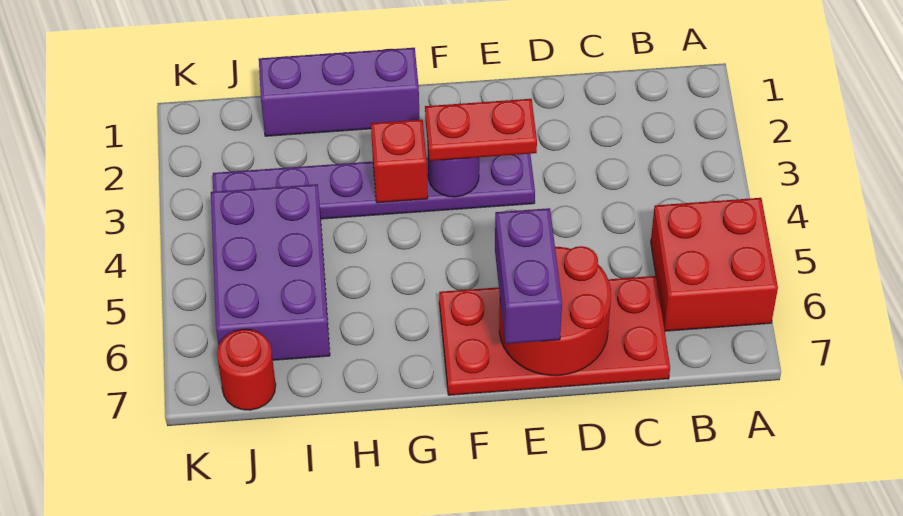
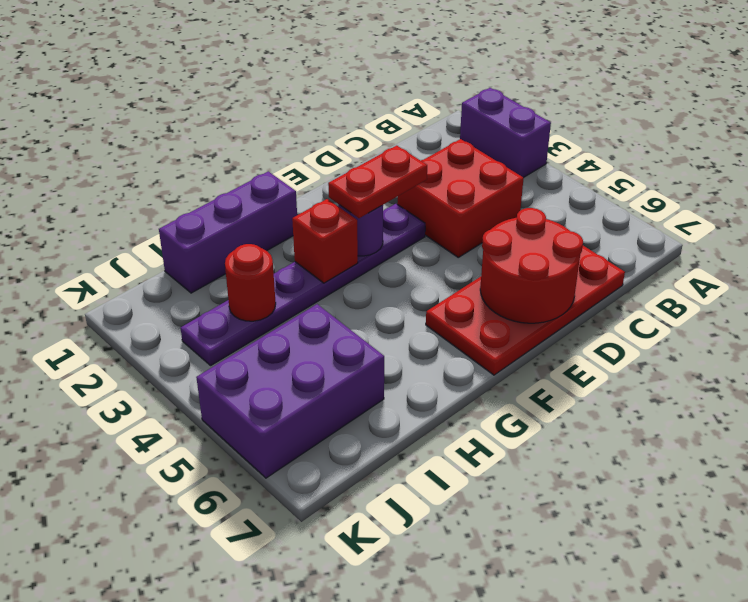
red 2x2 brick [651,198,778,331] -> red 2x2 brick moved to [397,139,524,257]
purple 1x2 brick [495,208,562,344] -> purple 1x2 brick moved to [460,88,551,178]
purple 2x3 brick [211,184,330,360] -> purple 2x3 brick turned to [196,304,384,478]
red 1x1 round brick [217,329,276,410] -> red 1x1 round brick moved to [225,244,276,321]

